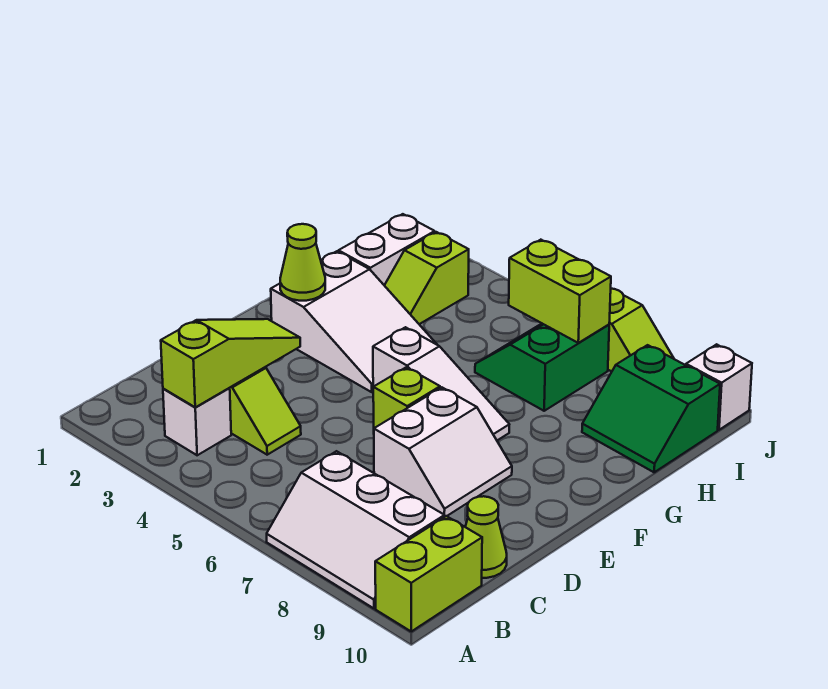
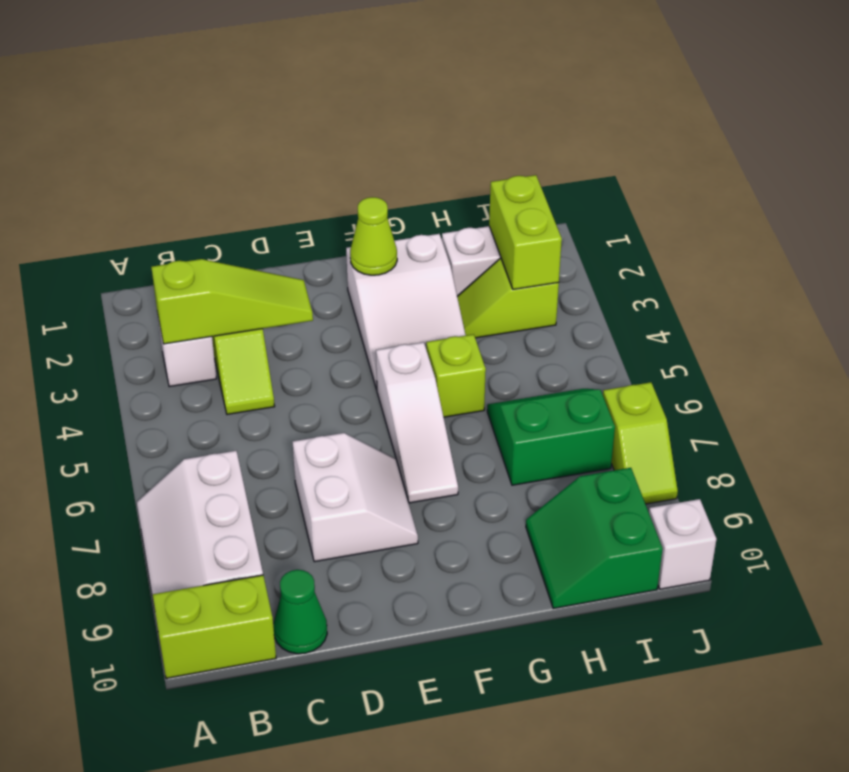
lime 1x1 cone [465,496,507,578] -> green 1x1 cone [274,570,327,654]
white 2x2 slope [374,387,512,517] -> white 2x2 slope turned to [293,433,418,562]
lime 1x1 brick [373,367,440,428] -> lime 1x1 brick moved to [426,334,486,417]
lime 1x2 brick [509,240,611,343] -> lime 1x2 brick moved to [489,175,562,289]

